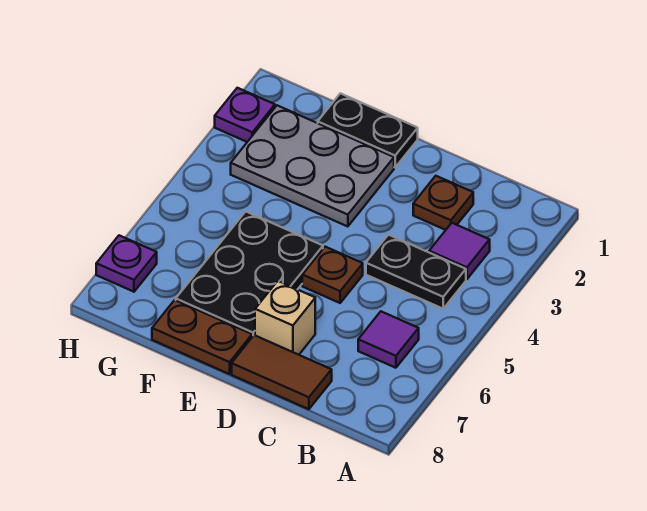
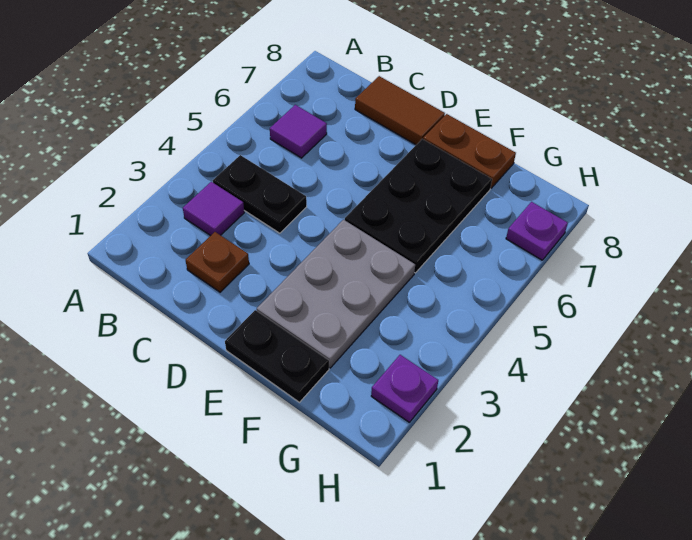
brown 1x1 plate [302,247,363,303] -> none
tan 1x1 brick [255,281,315,355] -> none
grey 2x3 plate [231,105,394,227] -> grey 2x3 plate turned to [257,220,415,368]

